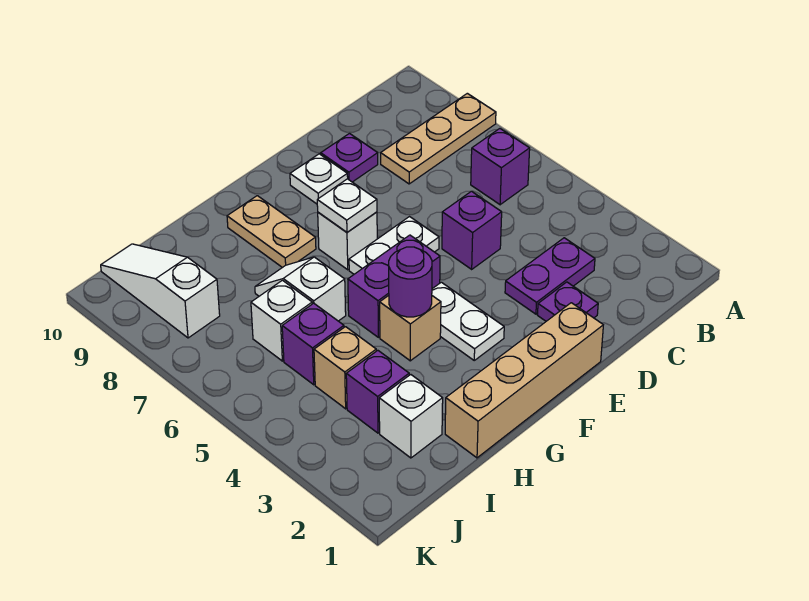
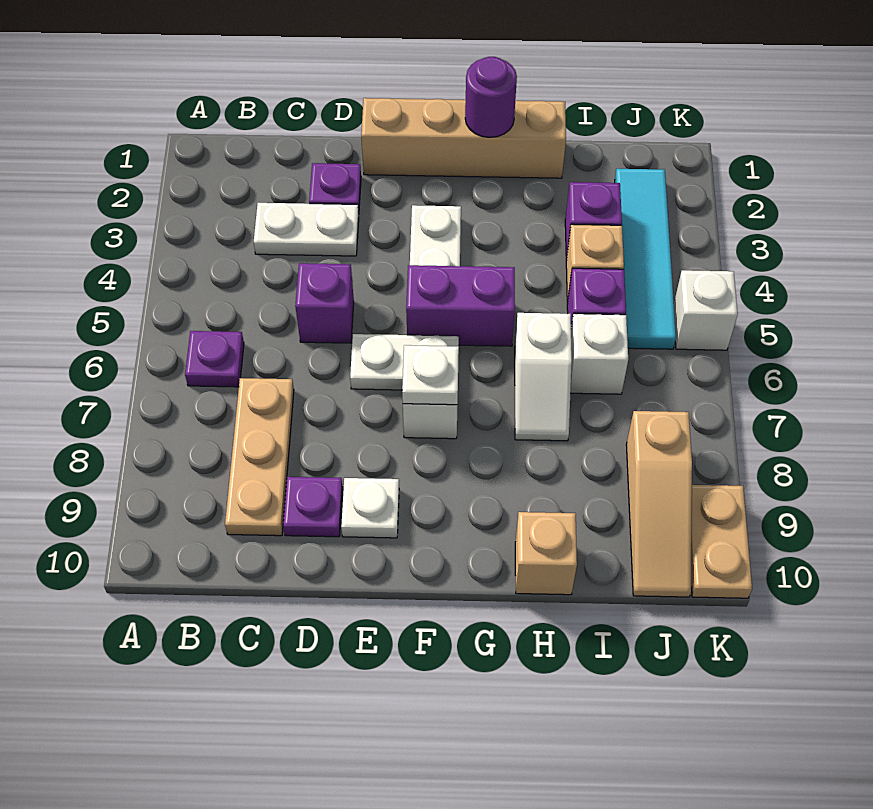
tan 1x3 plate [381,93,496,184] -> tan 1x3 plate turned to [225,378,294,536]
purple 1x1 brick [471,129,530,205] -> purple 1x1 plate [185,331,244,387]
purple 1x2 plate [505,238,595,314] -> white 1x2 plate [254,203,359,256]
tan 1x1 brick [380,296,441,361] -> tan 1x1 brick moved to [515,512,577,595]
purple 1x1 round brick [389,247,432,317] -> purple 1x1 round brick moved to [465,57,517,137]
tan 1x2 plate [227,196,316,268] -> tan 1x2 plate moved to [691,485,752,598]
white 1x1 brick [379,375,443,458] -> white 1x1 brick moved to [674,270,738,350]
none -> cyan 1x4 tile [615,169,676,349]
white 1x3 slope [101,244,220,338] -> tan 1x3 slope [626,411,692,597]

